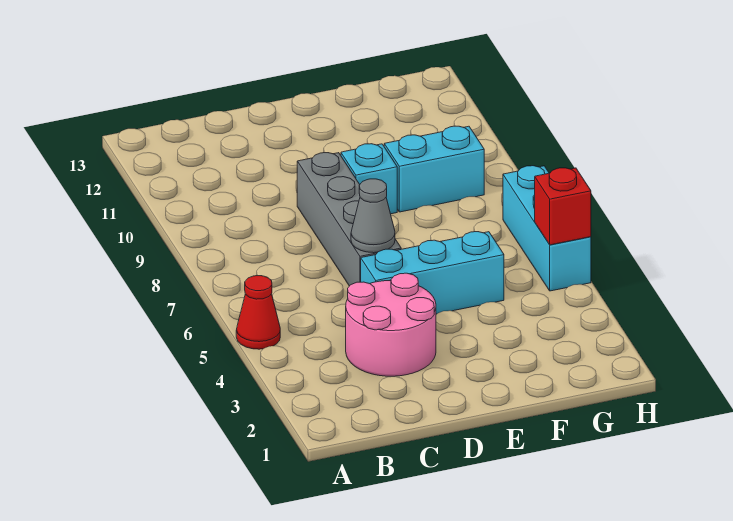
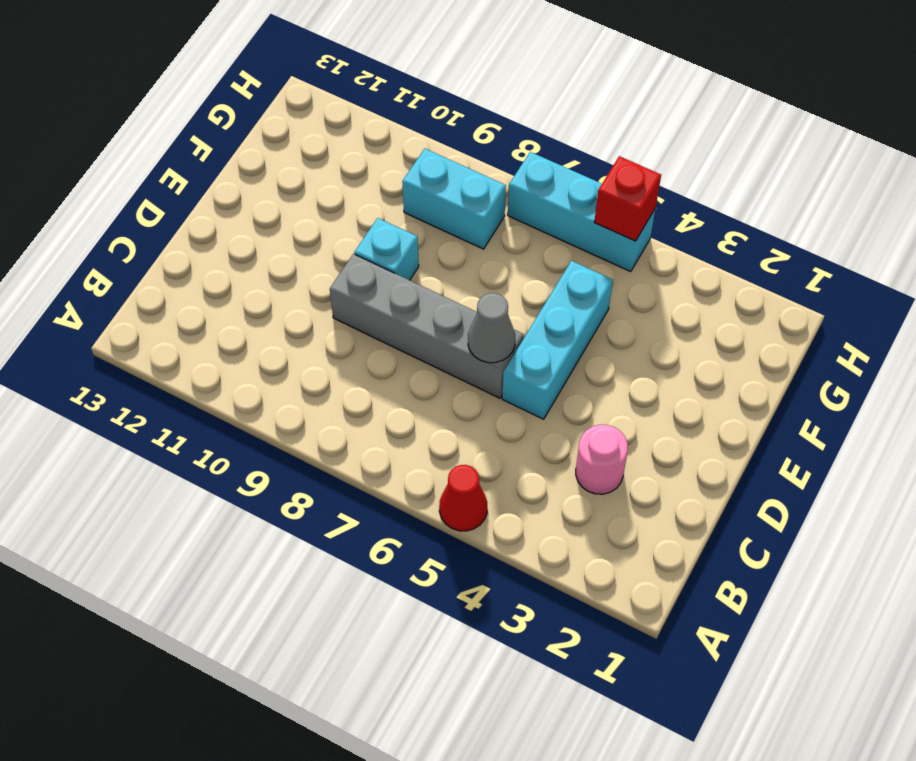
pink 2x2 round brick [346,273,436,376] -> pink 1x1 round brick [576,425,628,494]
cyan 1x2 brick [384,126,484,212] -> cyan 1x2 brick turned to [402,149,506,249]

